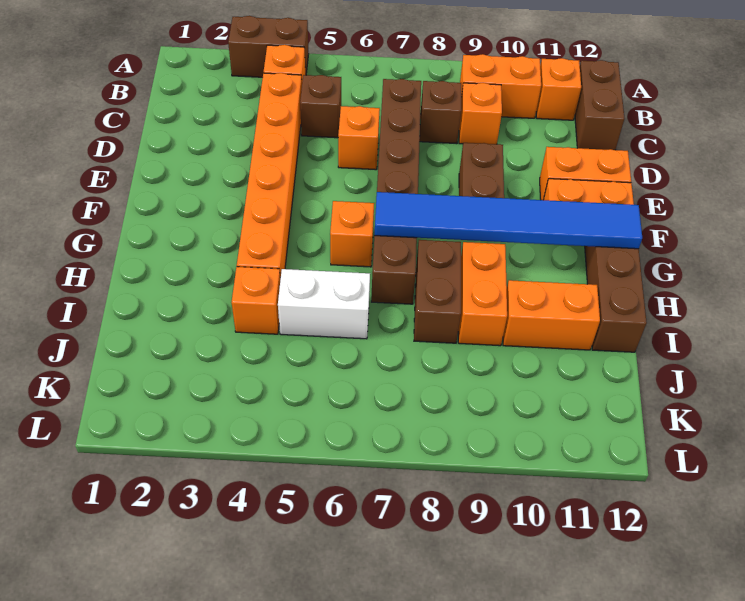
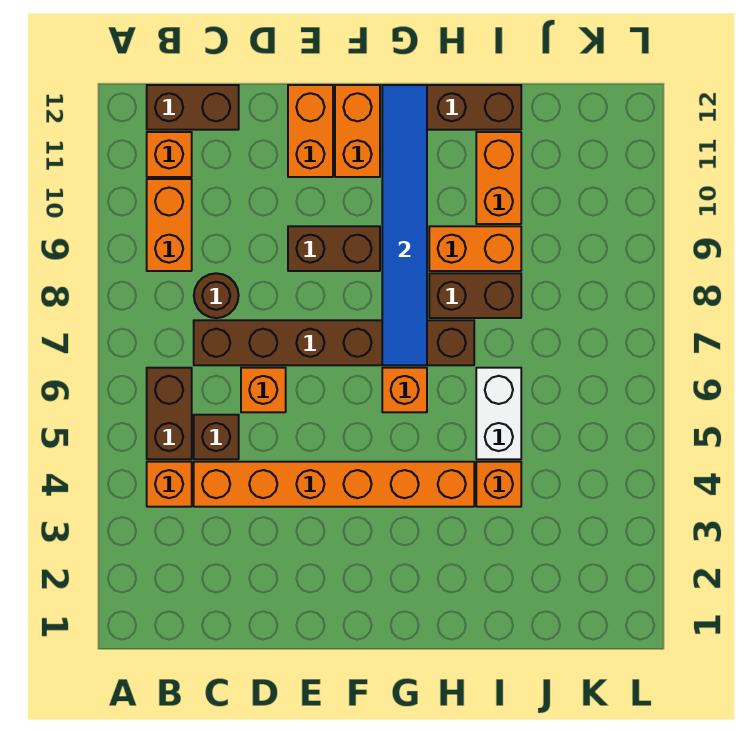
brown 1x2 brick [228,16,309,77] -> brown 1x2 brick moved to [147,368,192,459]
brown 1x1 brick [420,81,461,144] -> brown 1x1 round brick [194,273,239,318]
orange 1x1 brick [459,83,502,144] -> none

